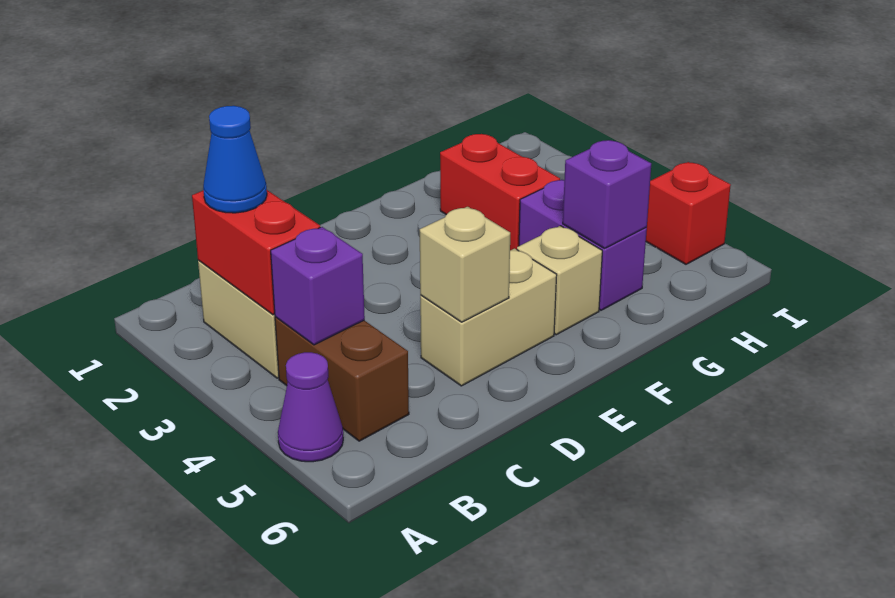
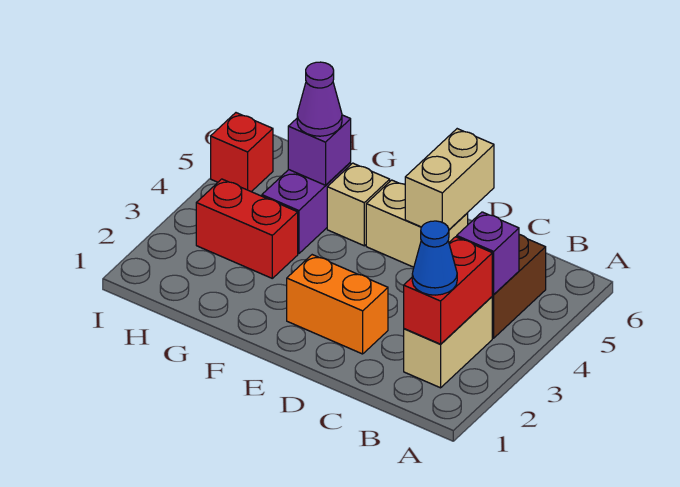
purple 1x1 cone [278,352,343,462] -> purple 1x1 cone moved to [297,62,342,136]
none -> orange 1x2 brick [287,255,388,354]
tan 1x1 brick [420,207,510,322] -> tan 1x2 brick [405,129,494,229]
red 1x2 brick [440,134,560,251] -> red 1x2 brick turned to [196,179,298,278]

